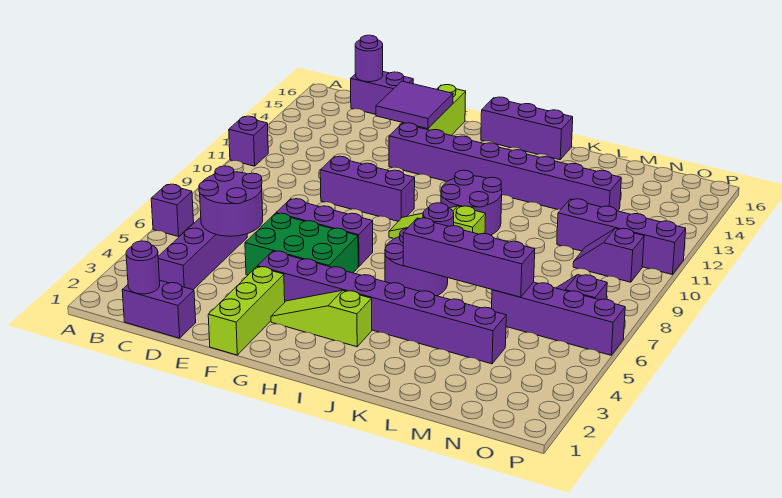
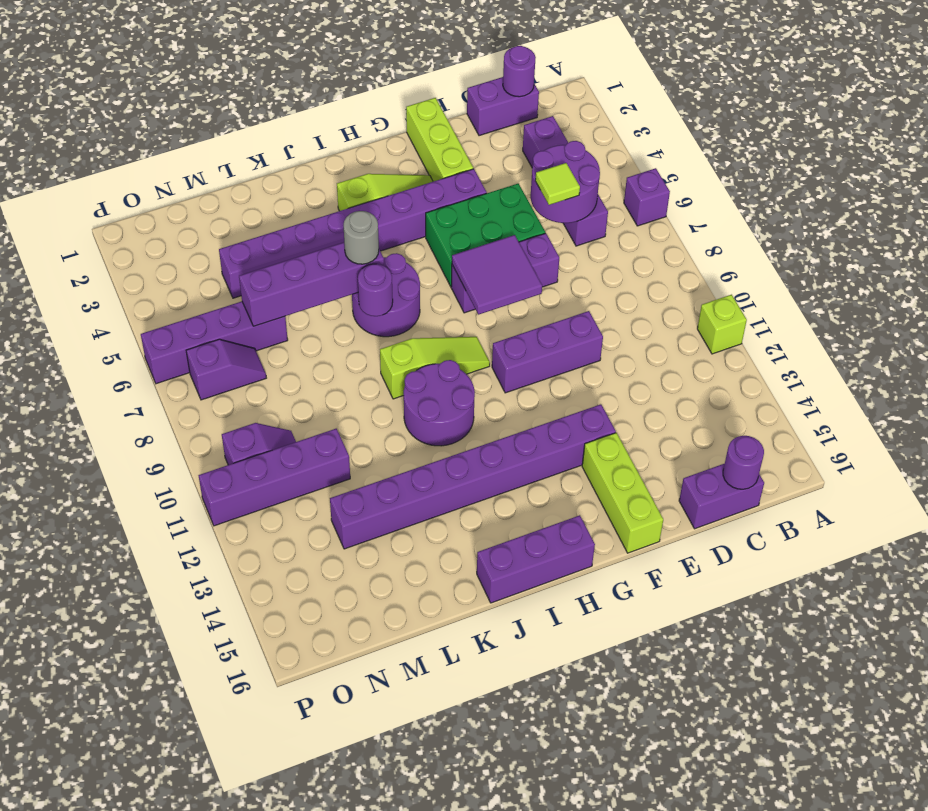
purple 1x1 brick [229,116,268,166] -> lime 1x1 brick [697,295,747,354]
none -> lime 1x1 tile [535,163,580,205]
purple 2x2 tile [376,81,453,129] -> purple 2x2 tile moved to [452,235,542,315]
none -> grey 1x1 round brick [344,211,379,264]

